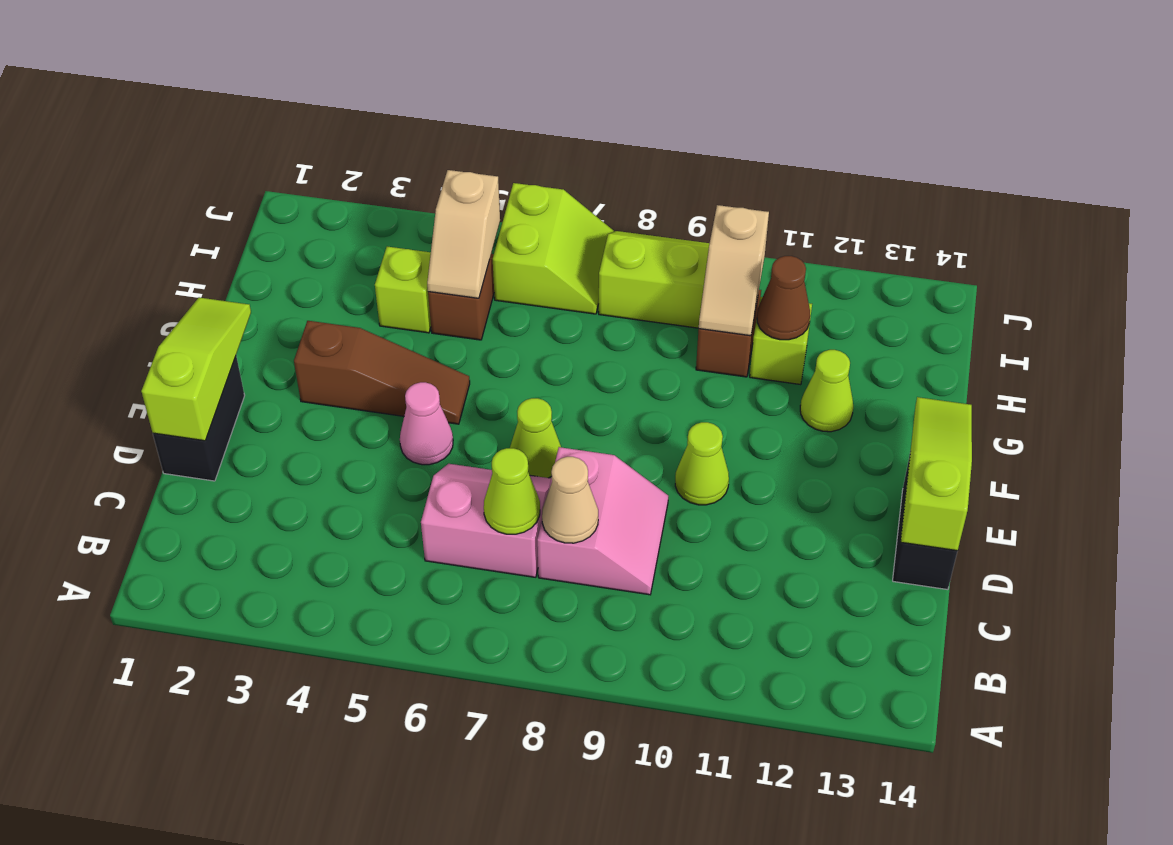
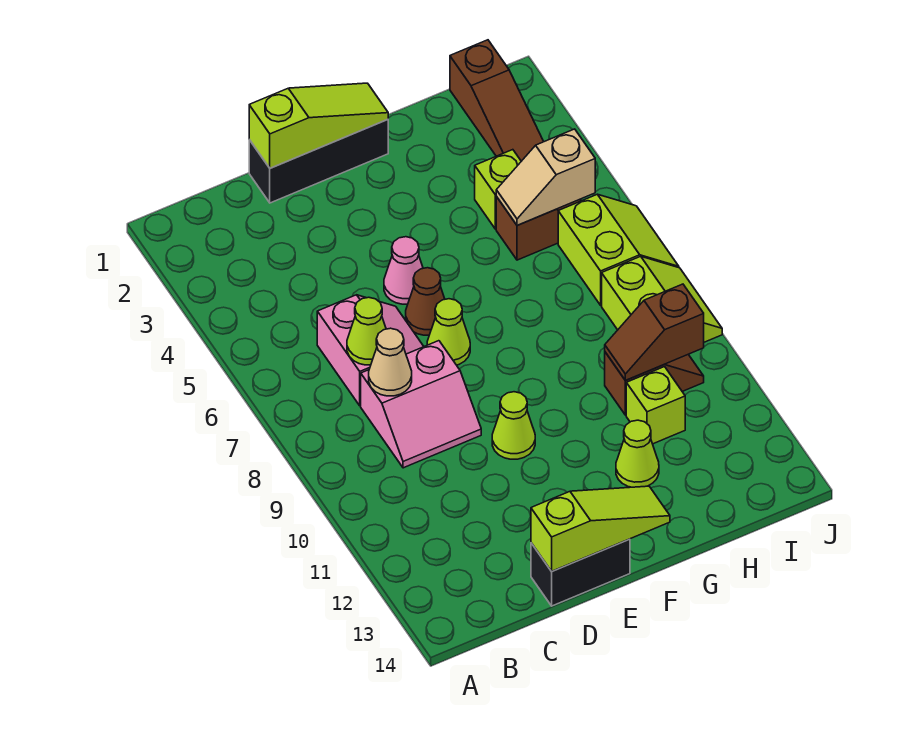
black 1x2 brick [153,356,245,481] -> black 1x3 brick [249,120,388,203]
brown 1x3 slope [294,321,470,424] -> brown 1x3 slope moved to [450,40,544,161]
tan 1x2 slope [699,205,769,336] -> brown 1x2 slope [605,284,704,381]
brown 1x1 cone [757,256,810,340] -> brown 1x1 cone moved to [406,268,445,335]
lime 2x2 slope [493,183,614,314] -> lime 2x2 slope turned to [558,194,679,305]

